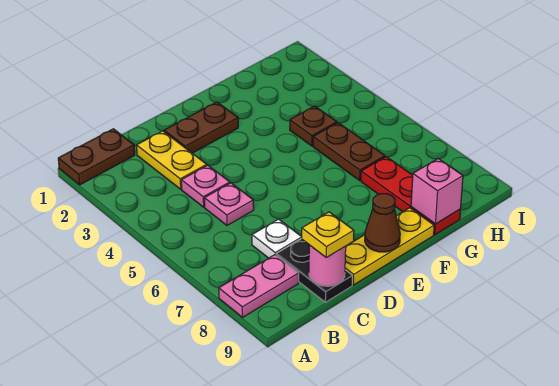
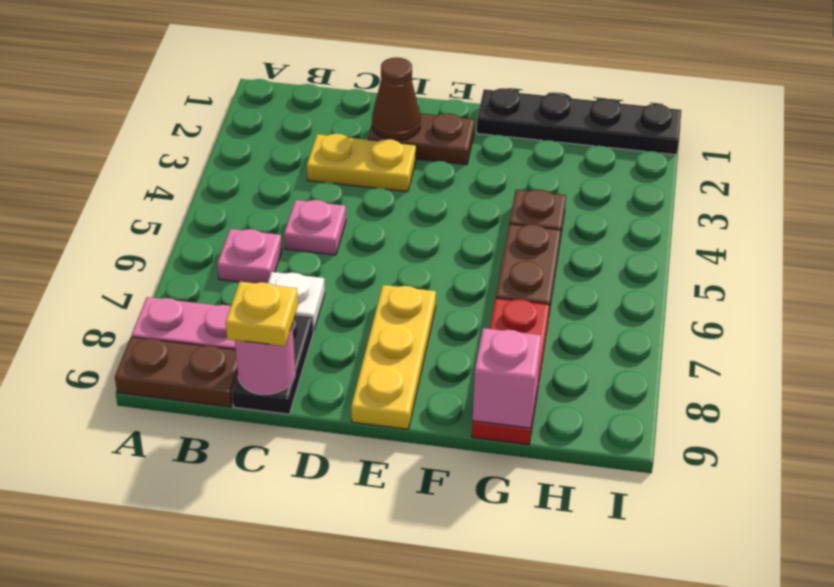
brown 1x2 plate [58,129,135,185] -> brown 1x2 plate moved to [115,337,238,407]
yellow 1x2 plate [137,131,207,189] -> yellow 1x2 plate turned to [307,134,416,192]
pink 1x1 plate [181,165,230,207] -> pink 1x1 plate moved to [217,229,282,283]
yellow 1x3 plate [345,208,434,285] -> yellow 1x3 plate turned to [351,285,436,429]
brown 1x1 cone [365,194,400,252] -> brown 1x1 cone moved to [372,57,421,140]
none -> black 1x4 plate [477,88,681,155]

